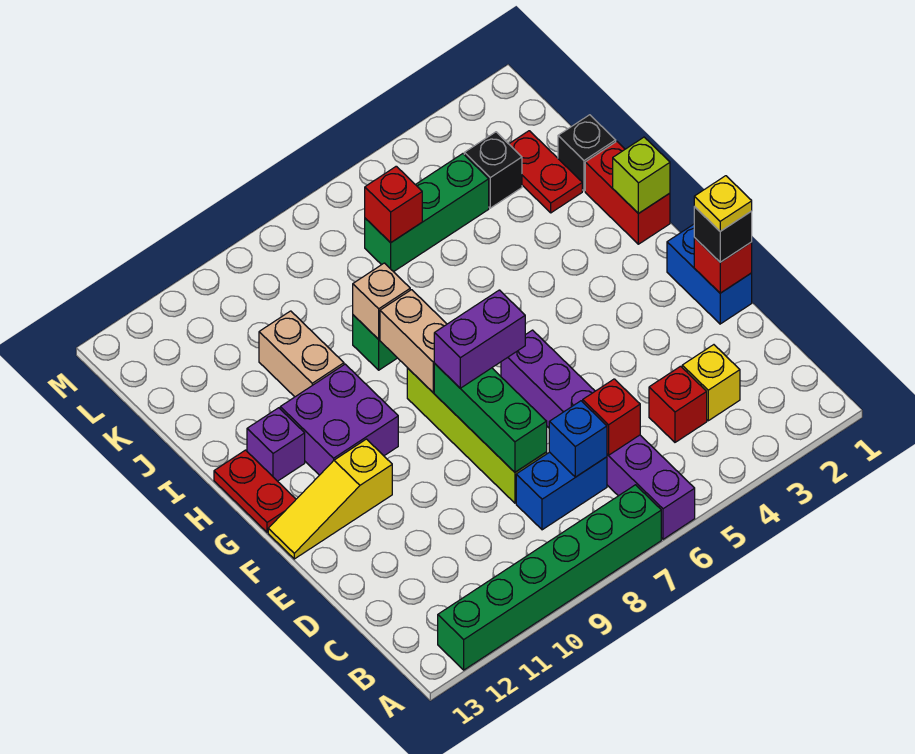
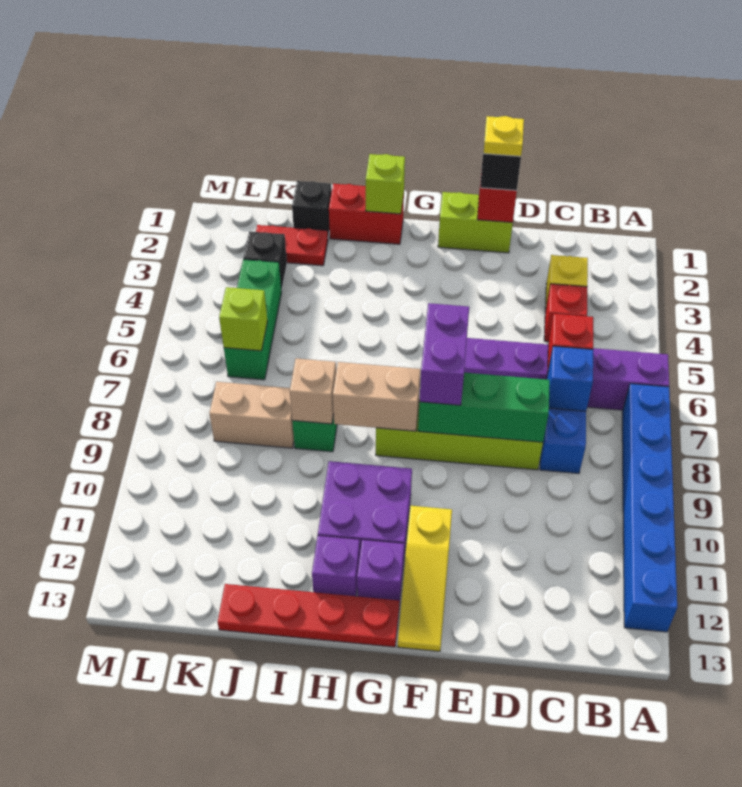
green 1x6 brick [438,485,661,670] -> blue 1x6 brick [622,384,677,632]
blue 1x2 brick [667,224,752,324] -> lime 1x2 brick [438,192,513,253]
none -> purple 1x1 brick [357,540,404,605]
red 1x2 plate [214,450,296,532] -> red 1x4 plate [218,584,400,647]
tan 1x2 brick [259,311,344,397] -> tan 1x2 brick moved to [209,382,294,448]
red 1x1 brick [365,166,422,243] -> lime 1x1 brick [219,287,267,351]

